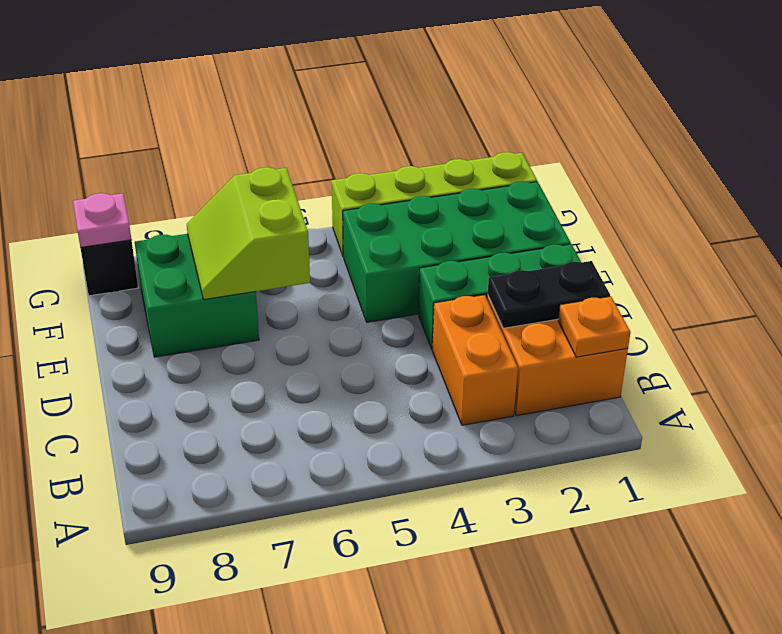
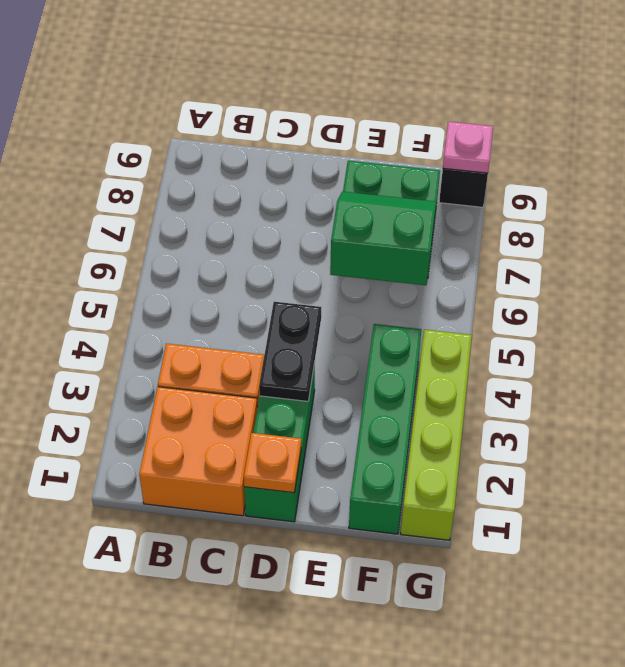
orange 1x1 plate [558,296,631,357] -> orange 1x1 plate moved to [244,433,301,493]
black 1x2 plate [488,261,610,328] -> black 1x2 plate moved to [259,302,321,401]
green 2x4 brick [343,181,571,322] -> green 1x4 brick [349,324,421,534]
lime 2x2 slope [187,167,310,300] -> green 2x2 slope [330,192,436,285]

